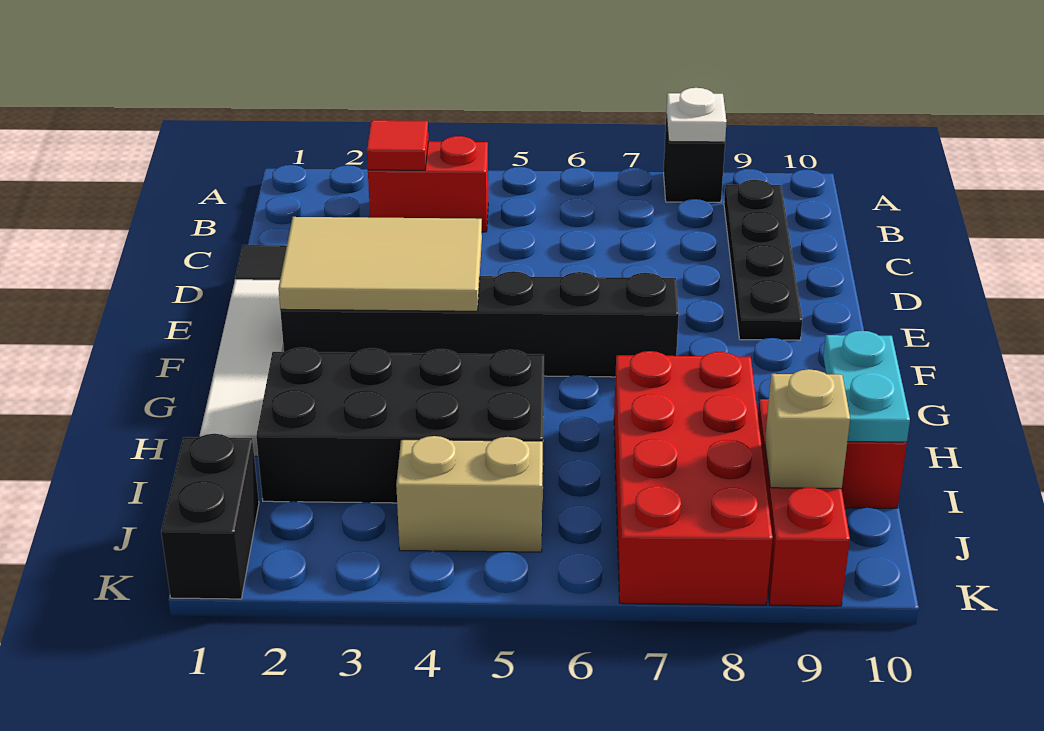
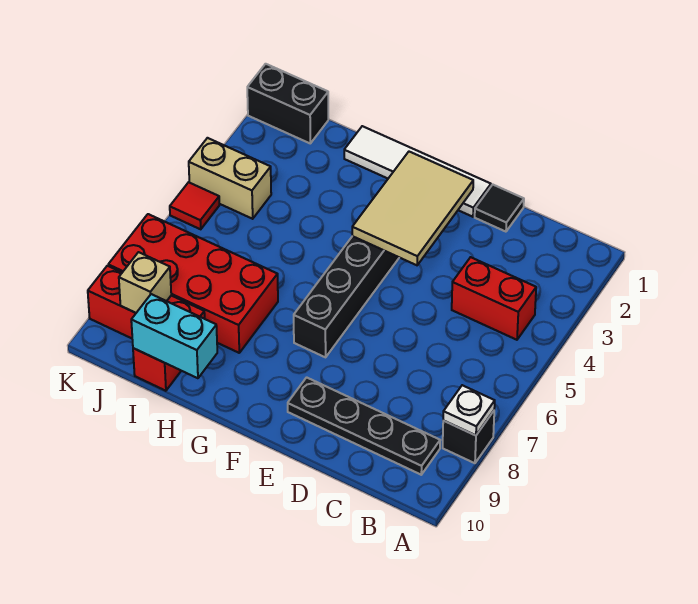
red 1x2 brick [368,136,488,232] -> red 1x2 brick turned to [452,257,536,340]
red 1x1 tile [367,120,428,170] -> red 1x1 tile moved to [170,182,219,229]
black 2x4 brick [256,348,544,503] -> none
cyan 1x2 plate [823,331,910,442] -> cyan 1x2 brick [131,294,217,378]
tan 1x2 brick [396,436,543,552] -> tan 1x2 brick turned to [189,138,271,219]

